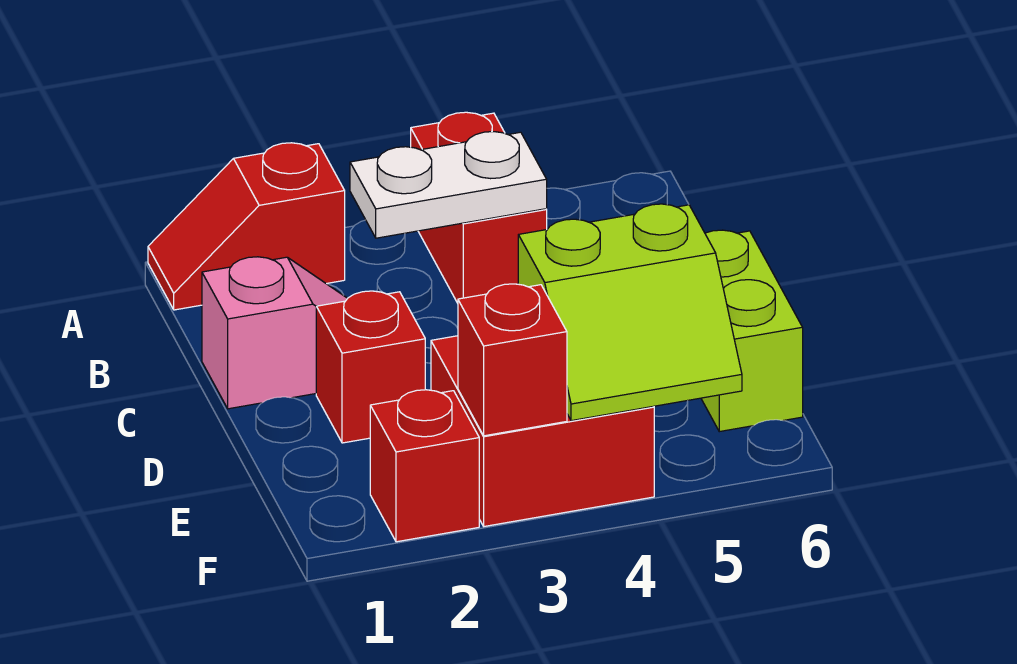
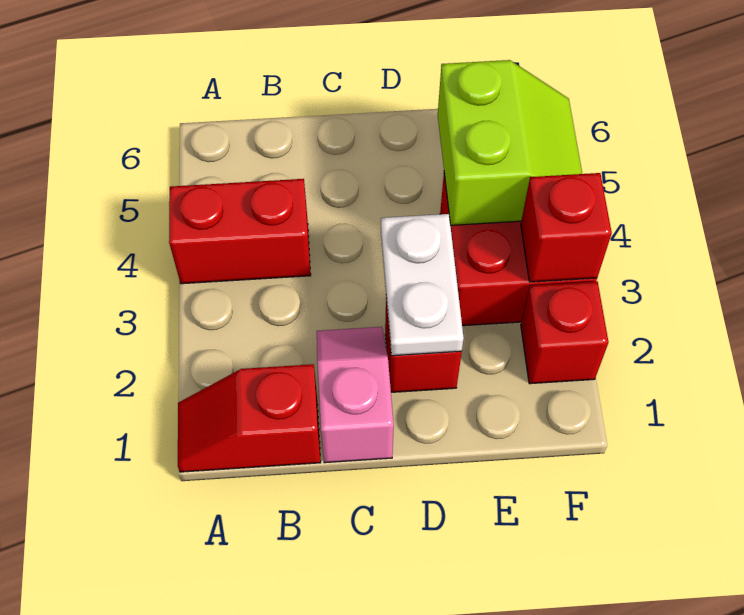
red 1x2 slope [148,143,345,310] -> red 1x2 slope turned to [178,364,321,472]
white 1x2 plate [350,132,547,238] -> white 1x2 plate moved to [381,214,464,356]
lime 1x2 brick [701,230,803,432] -> none

